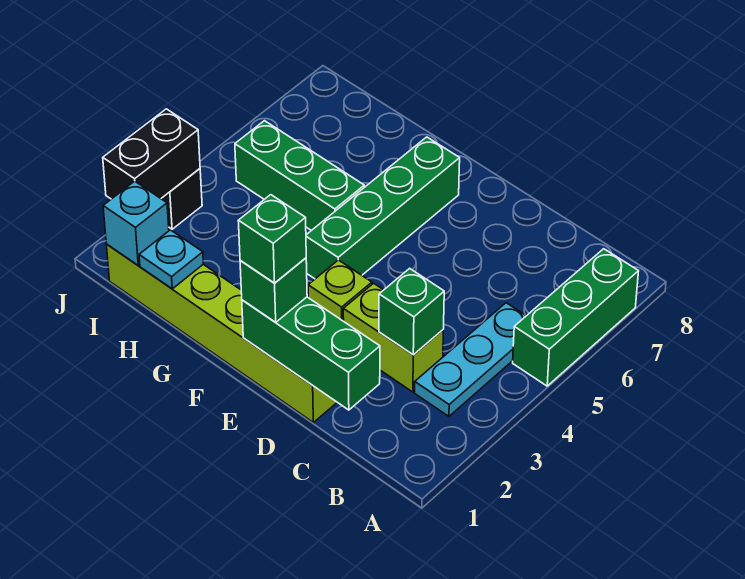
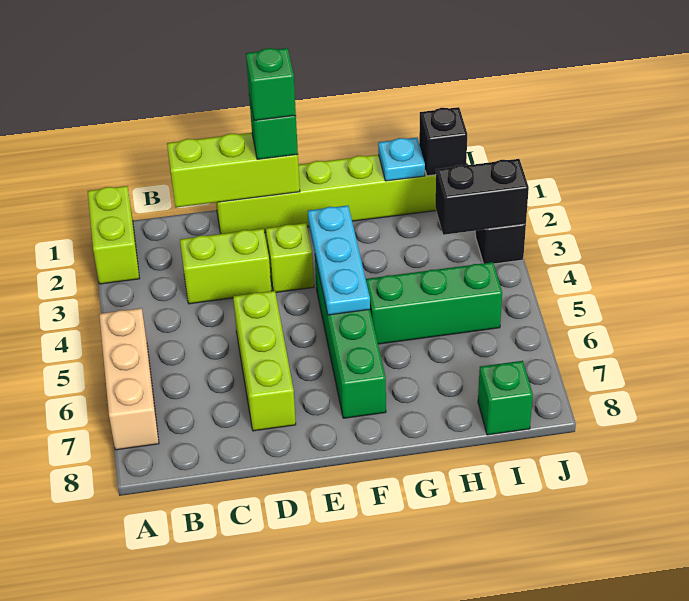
none -> lime 1x2 brick [88,186,140,284]
green 1x3 brick [513,249,639,386] -> tan 1x3 brick [99,308,159,450]
cyan 1x3 plate [415,303,526,416] -> cyan 1x3 plate moved to [308,206,370,315]
green 1x3 brick [242,297,380,410] -> lime 1x3 brick [167,133,300,207]
green 1x1 brick [379,268,444,355] -> green 1x1 brick moved to [478,361,533,435]
none -> lime 1x3 brick [233,291,296,431]
cyan 1x1 brick [103,181,169,265] -> black 1x1 brick [419,107,467,176]
black 1x2 brick [103,109,200,199] -> black 1x2 brick turned to [435,159,529,235]

